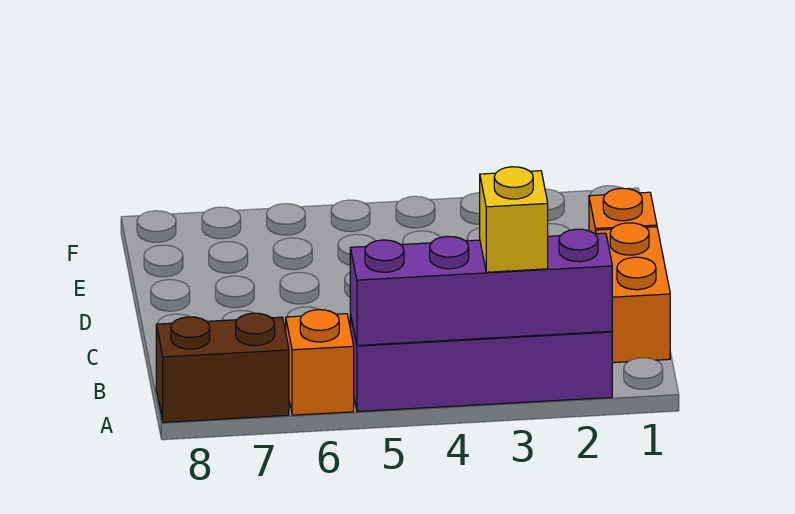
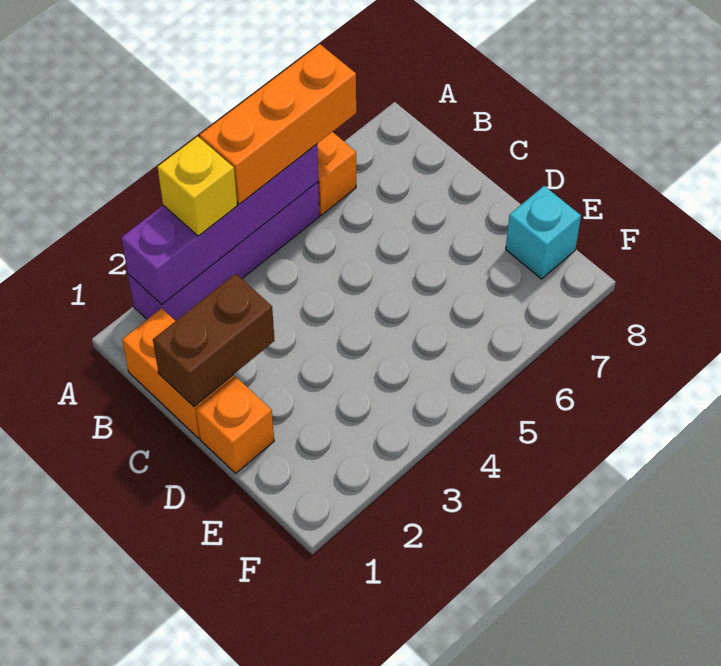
none -> orange 1x3 brick [200,44,356,204]
brown 1x2 brick [156,313,289,422] -> brown 1x2 brick moved to [153,274,275,406]
none -> cyan 1x1 brick [506,186,581,279]

